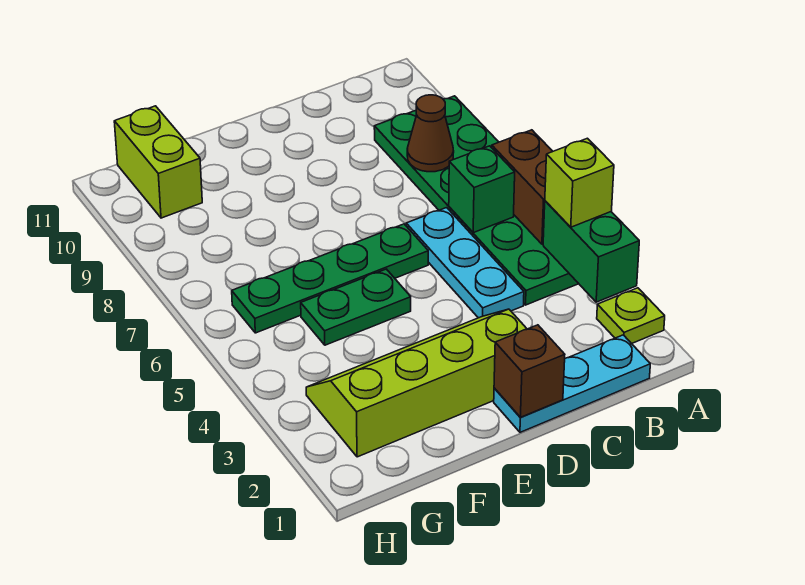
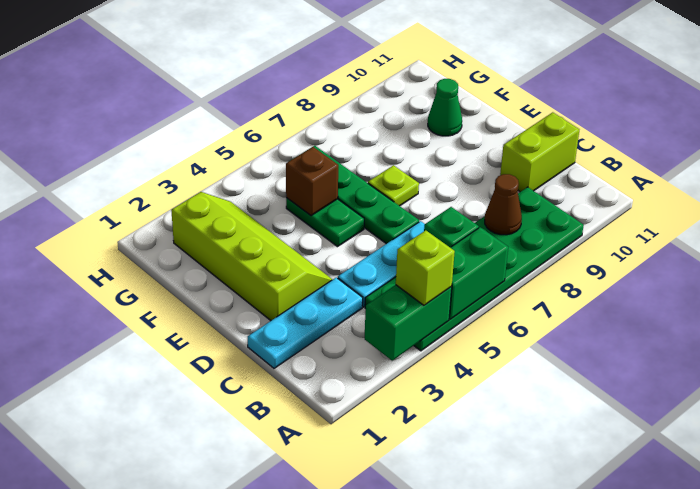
lime 1x1 plate [597,288,665,344] -> lime 1x1 plate moved to [368,165,419,206]
brown 1x2 brick [492,130,553,244] -> green 1x2 brick [449,227,508,319]
cyan 1x3 plate [494,335,650,432] -> cyan 1x3 plate turned to [248,278,363,368]
brown 1x1 brick [494,325,565,418] -> brown 1x1 brick moved to [286,147,338,216]
none -> green 1x1 cone [428,79,462,136]
lime 1x2 brick [114,106,202,218] -> lime 1x2 brick moved to [500,112,579,192]

